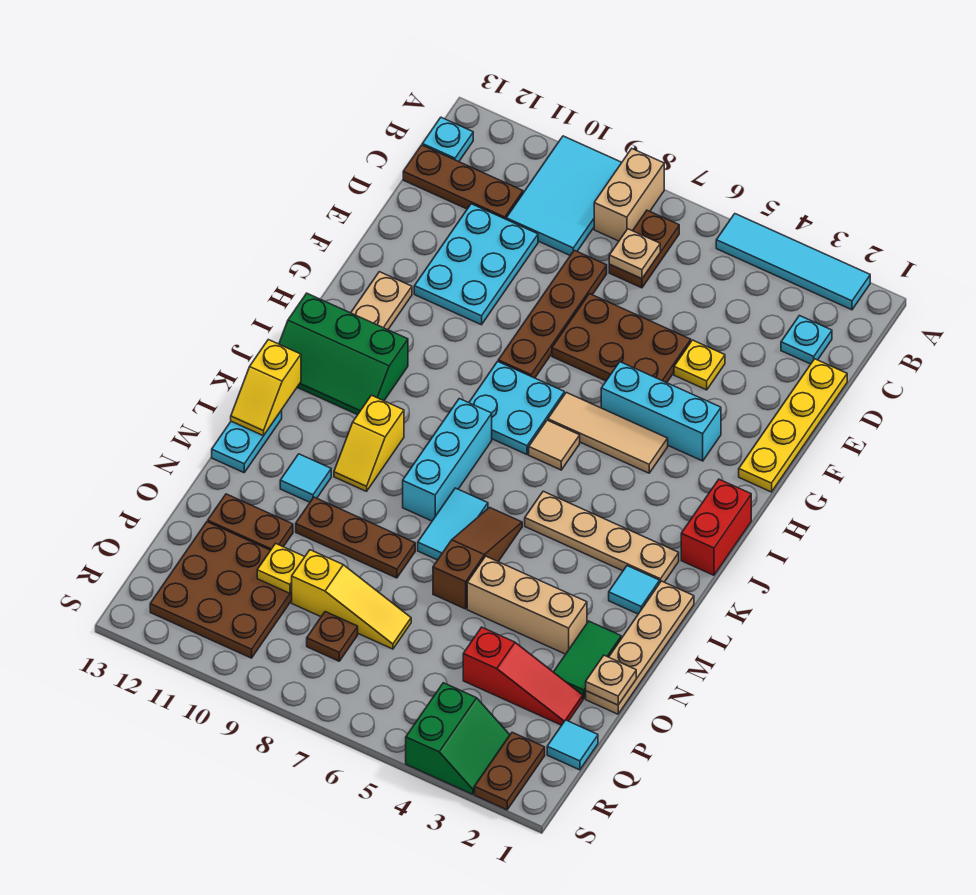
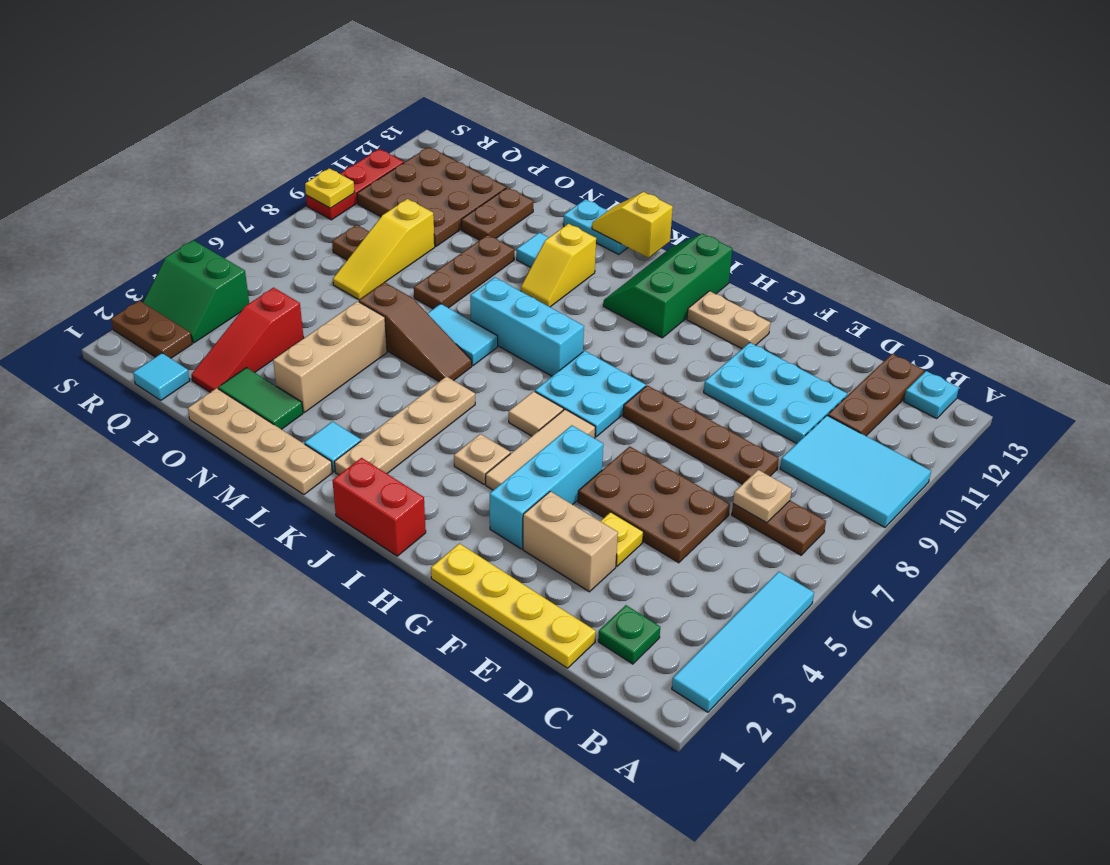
tan 1x2 brick [594,149,664,241] -> tan 1x2 brick moved to [523,491,618,592]
cyan 1x1 plate [781,316,832,364] -> green 1x1 plate [598,605,660,664]
brown 2x3 plate [552,294,691,383] -> brown 2x3 plate turned to [578,446,730,563]
yellow 1x2 slope [334,395,404,491] -> yellow 1x2 slope turned to [521,224,596,307]
tan 1x1 plate [586,655,636,705] -> tan 1x1 plate moved to [454,434,510,484]
yellow 1x1 plate [257,543,305,593] -> yellow 1x1 plate moved to [305,168,355,208]
none -> red 1x3 plate [306,149,404,220]

